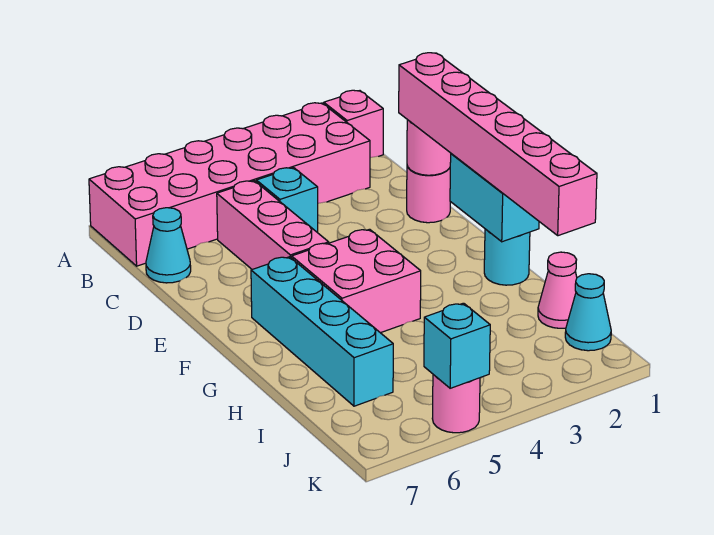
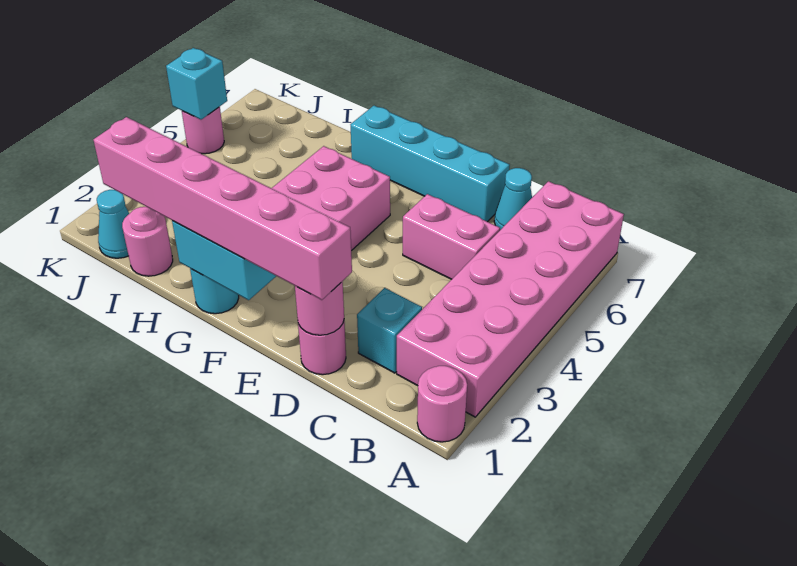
pink 1x1 brick [324,90,383,158] -> pink 1x1 round brick [417,366,467,442]
cyan 1x1 brick [256,168,318,233] -> cyan 1x1 brick moved to [357,288,422,373]
pink 1x3 brick [217,181,329,269] -> pink 1x2 brick [403,194,500,279]
cyan 1x4 brick [251,257,393,406] -> cyan 1x4 brick moved to [350,106,510,222]
pink 1x1 cone [538,252,577,328] -> pink 1x1 round brick [122,207,173,276]

